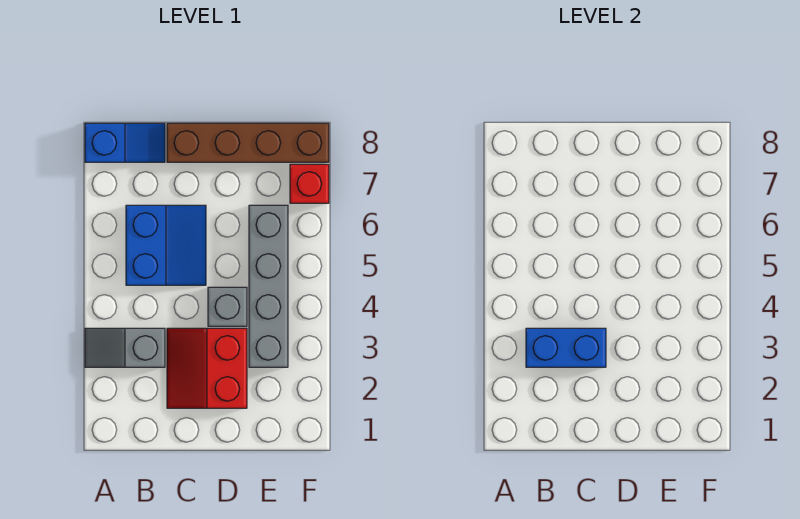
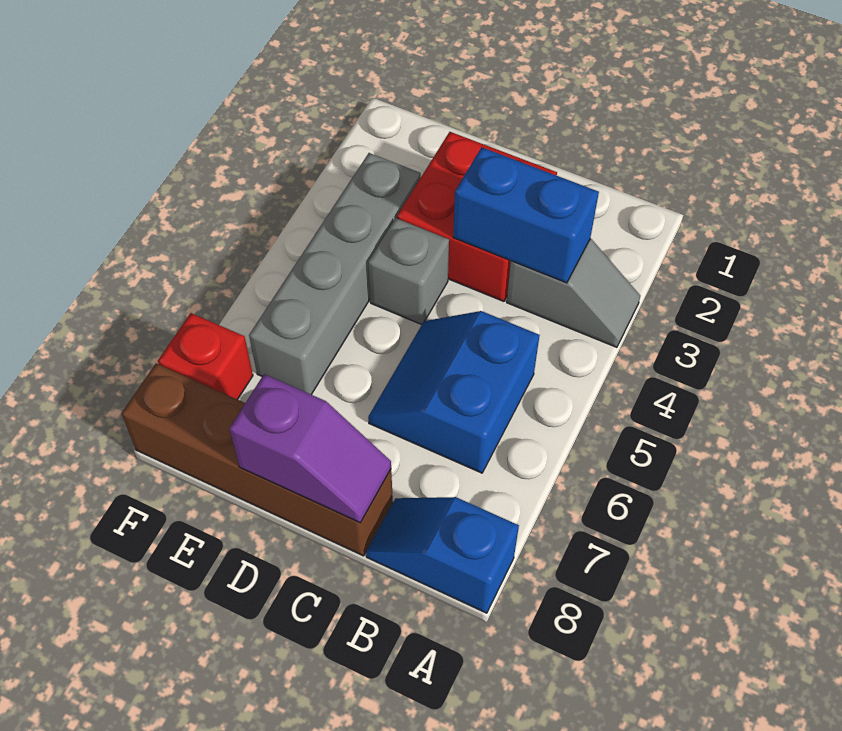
red 2x2 slope [167,328,247,408] -> red 2x2 brick [397,132,557,301]
none -> purple 1x2 slope [229,374,391,523]

